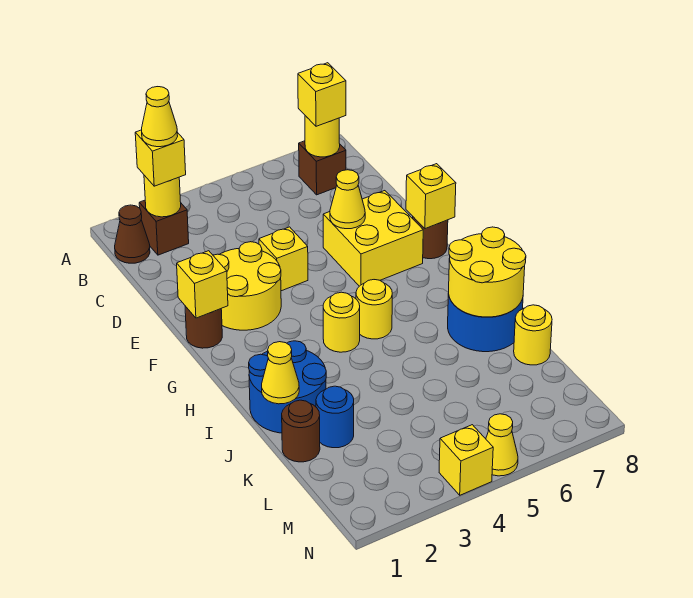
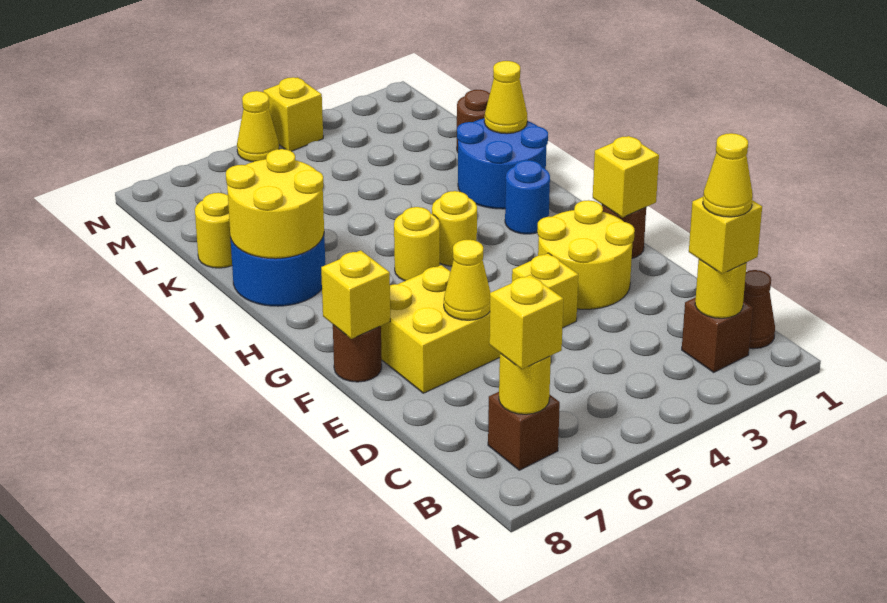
blue 1x1 round brick [316,386,354,448] -> blue 1x1 round brick moved to [505,160,550,234]

